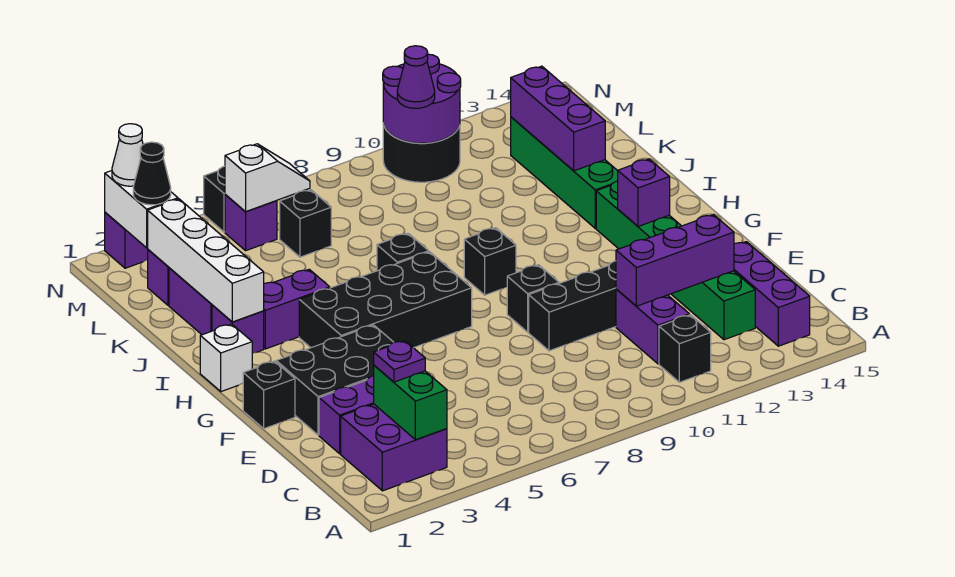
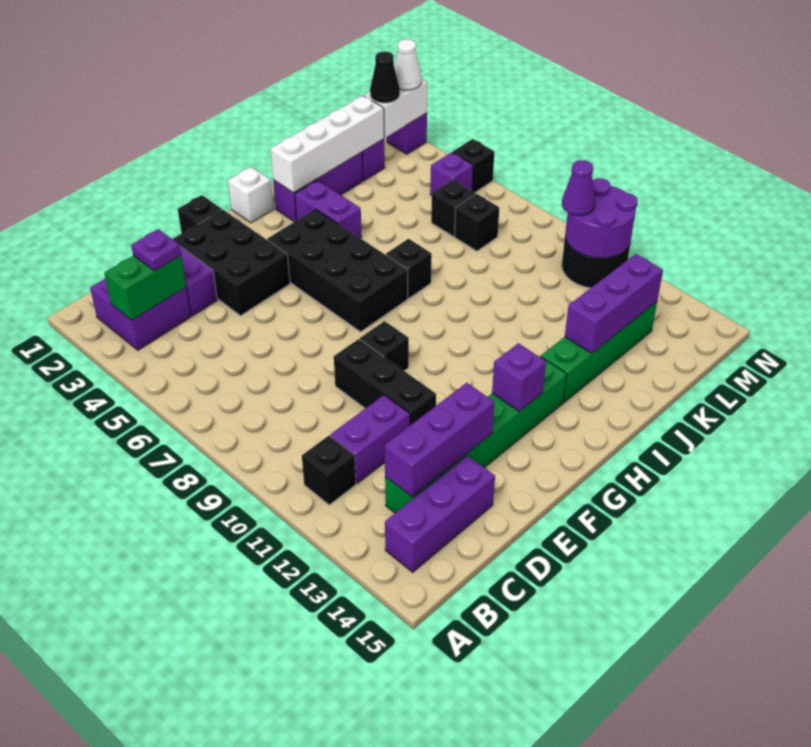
purple 1x3 brick [616,214,734,306] -> purple 1x3 brick turned to [385,383,494,497]
black 1x1 brick [464,228,516,295] -> black 1x1 brick moved to [454,194,499,251]
white 1x2 slope [225,144,310,212] -> none

